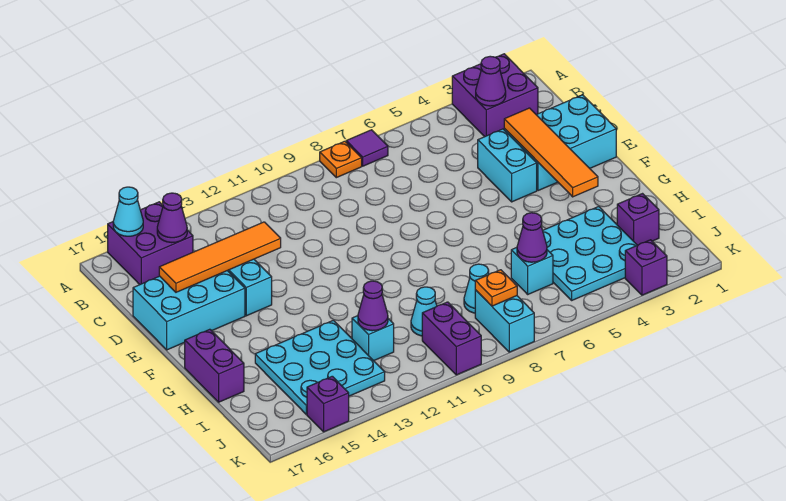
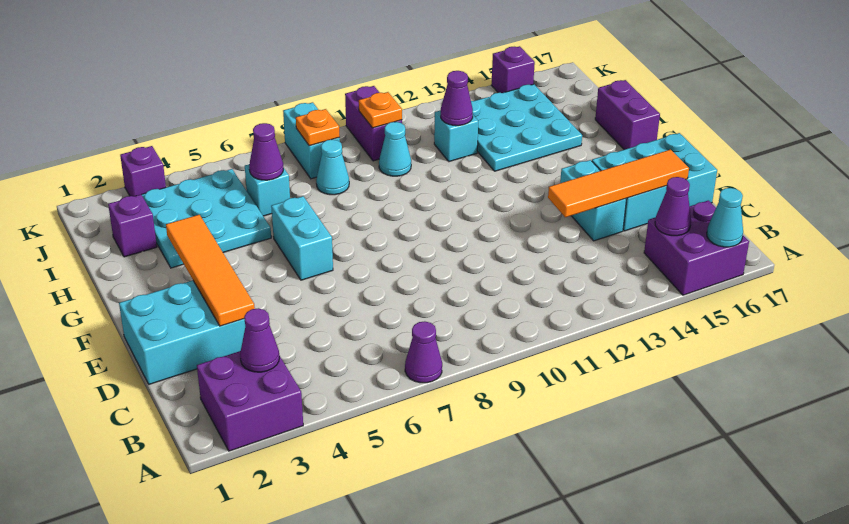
purple 1x1 tile [346,130,388,166] -> purple 1x1 cone [405,321,442,383]
orange 1x1 plate [320,141,362,178] -> orange 1x1 plate moved to [359,92,402,128]
cyan 1x2 brick [478,129,537,202] -> cyan 1x2 brick moved to [271,196,333,280]

